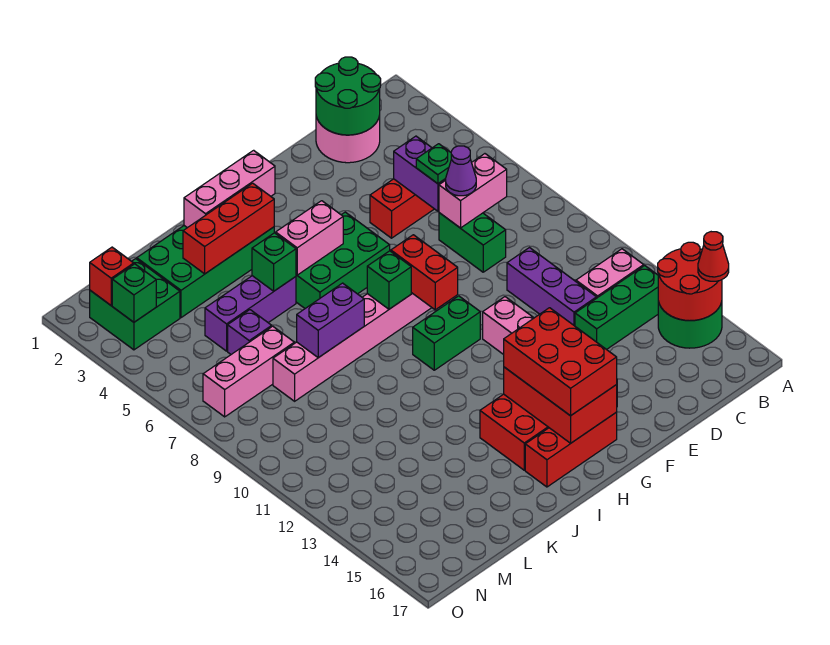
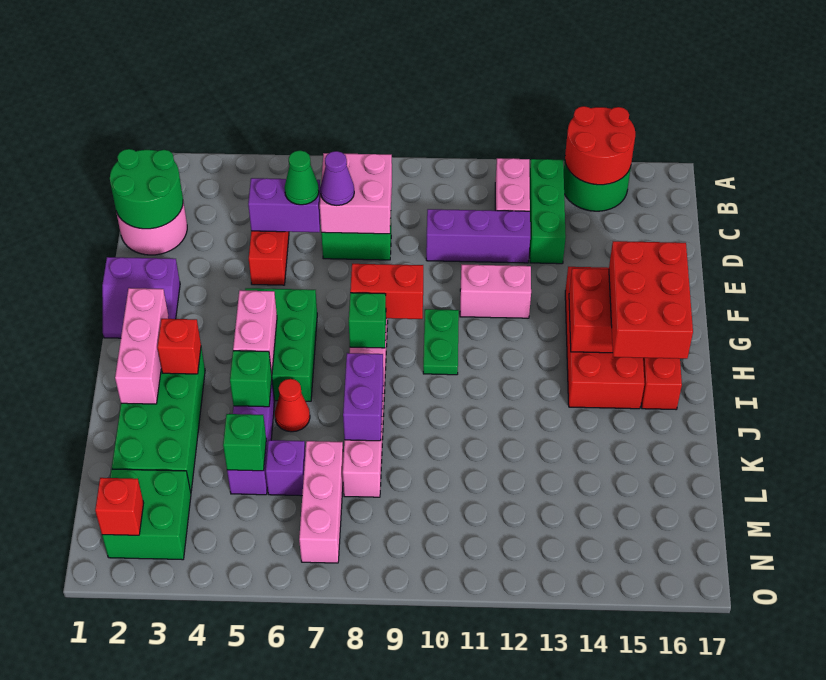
red 1x1 cone [698,232,729,281] -> red 1x1 cone moved to [275,379,310,432]
pink 1x2 brick [439,154,507,228] -> pink 2x2 brick [320,153,392,234]
green 1x1 plate [416,144,451,184] -> green 1x1 cone [285,151,319,205]
none -> purple 2x2 slope [102,257,180,338]
green 1x2 brick [413,296,480,370] -> green 1x2 plate [423,309,459,375]
red 2x3 brick [504,308,617,416] -> red 2x3 brick turned to [609,241,693,359]
red 1x3 brick [183,183,274,274] -> red 1x1 brick [157,319,201,374]
green 1x1 brick [112,264,156,322] -> green 1x1 brick moved to [223,414,266,471]

